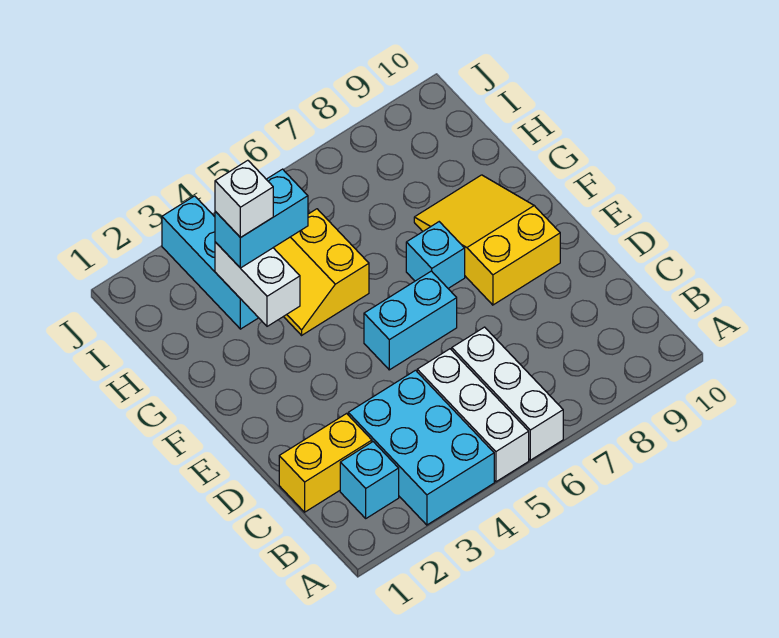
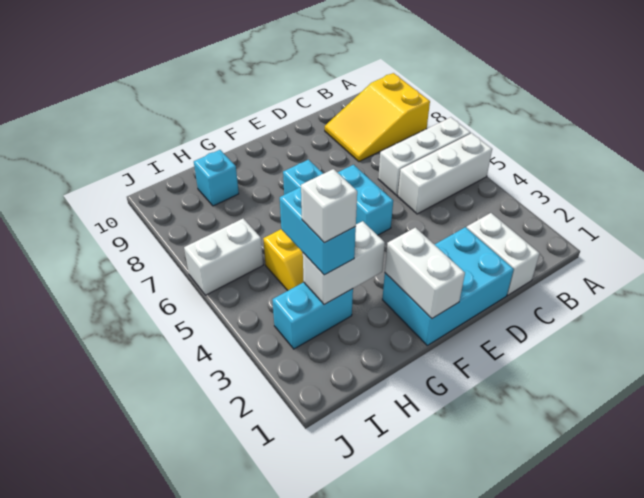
cyan 2x3 brick [348,370,494,525] -> cyan 2x3 brick moved to [382,227,514,345]
cyan 1x1 brick [340,442,399,518] -> cyan 1x1 brick moved to [194,150,239,206]
yellow 1x2 brick [279,414,372,512] -> white 1x2 brick [467,213,540,295]
yellow 2x3 slope [414,175,560,305] -> yellow 2x3 slope moved to [325,73,430,161]
none -> white 1x2 brick [385,227,465,318]
cyan 1x3 brick [162,196,258,329] -> cyan 1x2 brick [272,282,353,349]
none -> white 1x2 brick [184,219,263,295]

